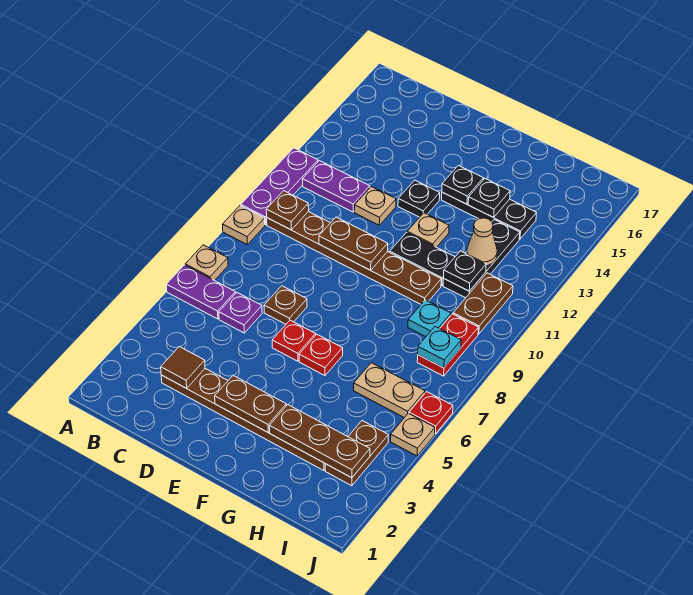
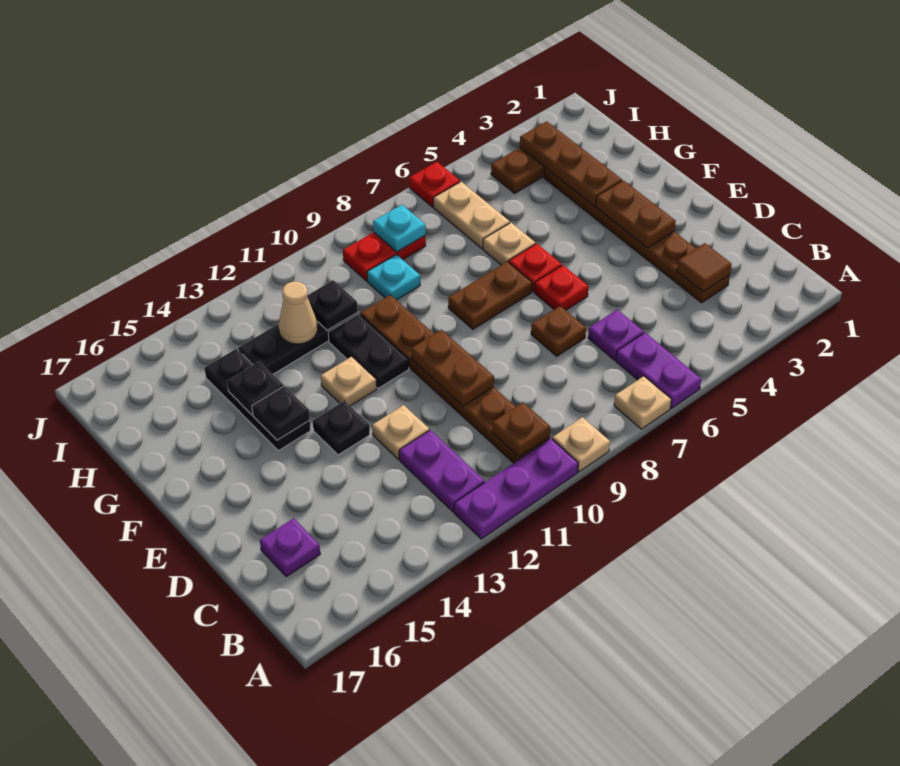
none -> purple 1x1 plate [260,518,320,577]
brown 1x2 plate [453,273,513,334] -> brown 1x2 plate moved to [448,262,532,329]
tan 1x1 plate [391,413,435,456] -> tan 1x1 plate moved to [483,223,535,265]

